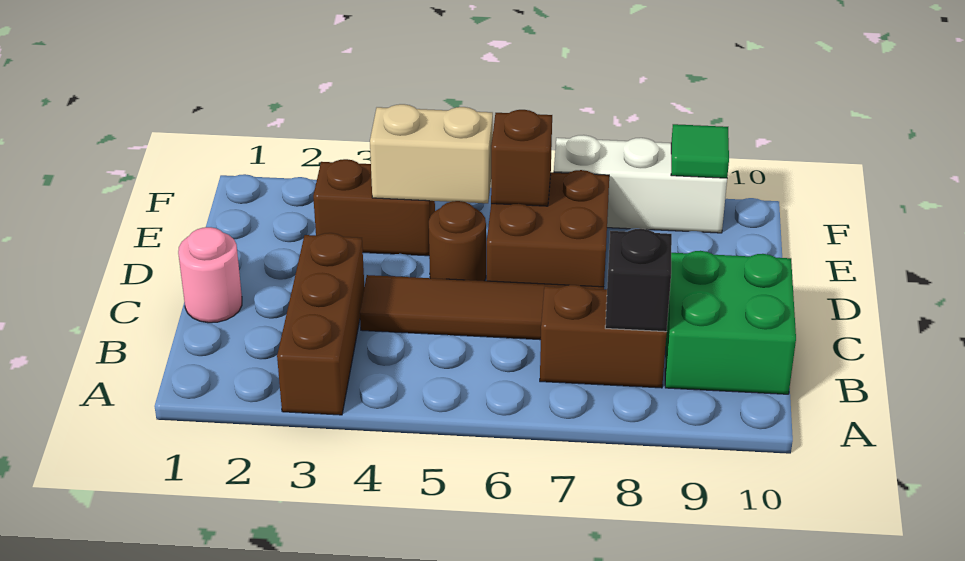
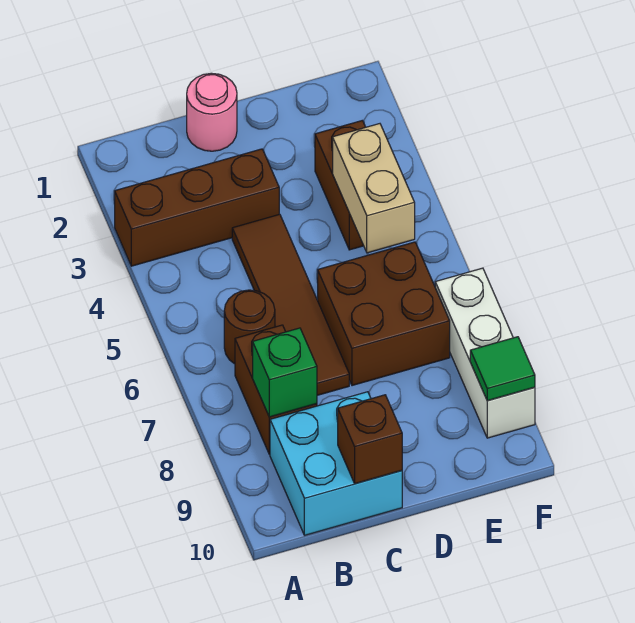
black 1x1 brick [605,229,672,332] -> green 1x1 brick [253,328,317,417]
green 2x2 brick [665,251,796,394] -> cyan 2x2 brick [270,392,402,535]
brown 1x1 round brick [429,201,486,281] -> brown 1x1 round brick moved to [224,290,275,364]
brown 1x1 brick [491,110,552,206] -> brown 1x1 brick moved to [338,395,402,484]

